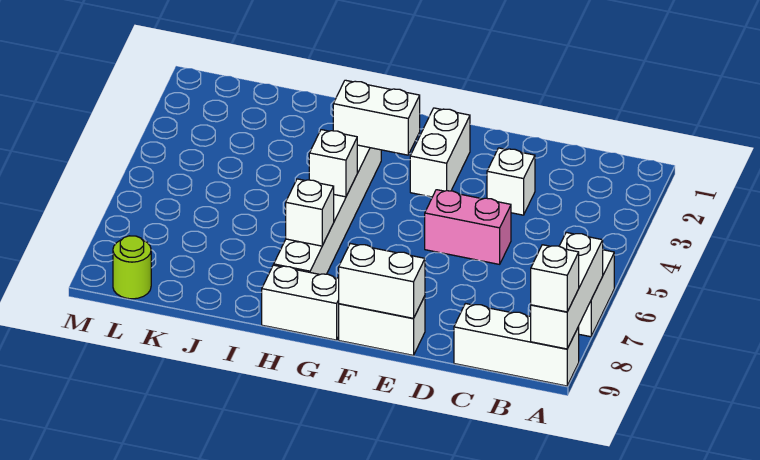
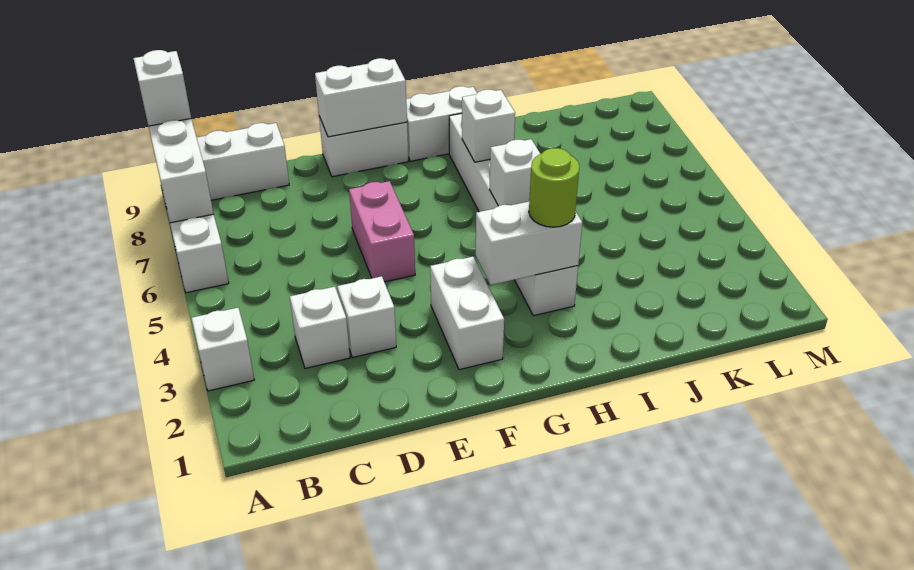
none -> white 1x1 brick [192,308,254,391]
none -> white 1x1 brick [290,287,350,368]
pink 1x2 brick [425,190,511,264] -> pink 1x2 brick turned to [349,181,415,282]
lime 1x1 round brick [113,236,151,299] -> lime 1x1 round brick moved to [529,148,579,227]

